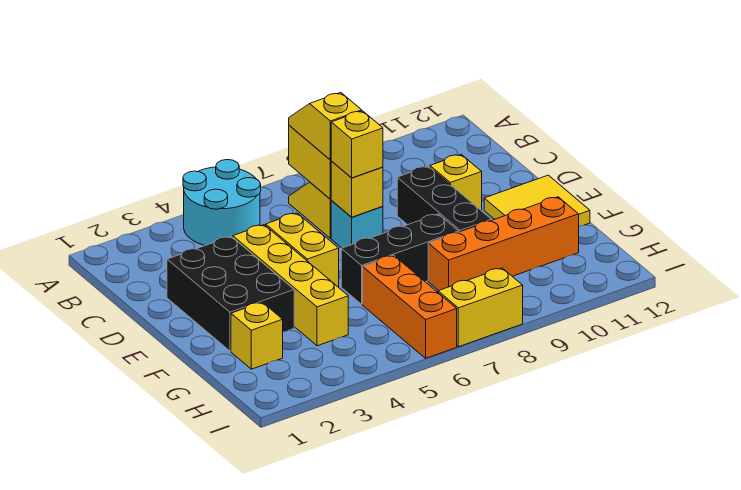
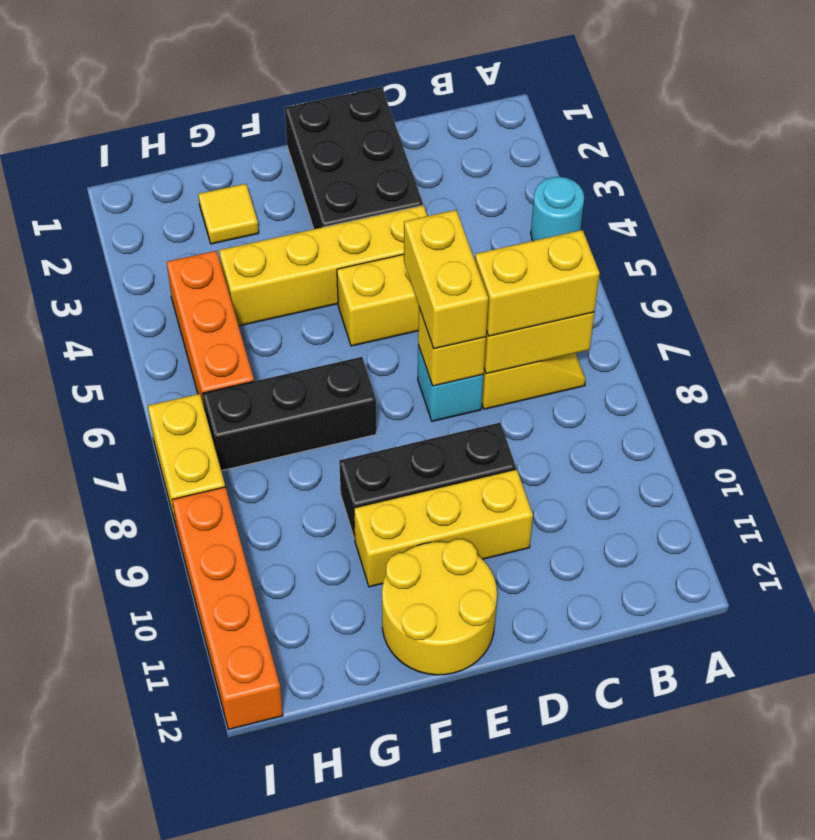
cyan 2x2 round brick [183,160,261,245] -> cyan 1x1 round brick [531,177,584,241]
yellow 1x2 slope [289,92,362,160] -> yellow 1x2 brick [475,230,600,336]
black 2x3 brick [167,237,294,351] -> black 2x3 brick turned to [285,87,423,229]
yellow 1x1 brick [331,111,383,178] -> yellow 1x2 brick [404,210,488,349]
yellow 1x1 brick [430,154,482,210] -> yellow 1x3 brick [354,469,533,587]
yellow 2x2 tile [484,175,590,226] -> yellow 2x2 round brick [382,539,497,675]
black 1x3 brick [341,214,459,304] -> black 1x3 brick turned to [203,357,376,471]
yellow 1x1 brick [231,302,283,369] -> yellow 1x1 tile [198,184,259,244]
orange 1x3 brick [363,255,457,358] -> orange 1x3 brick turned to [167,251,254,410]
orange 1x4 brick [428,197,579,291] -> orange 1x4 brick moved to [172,487,283,729]

